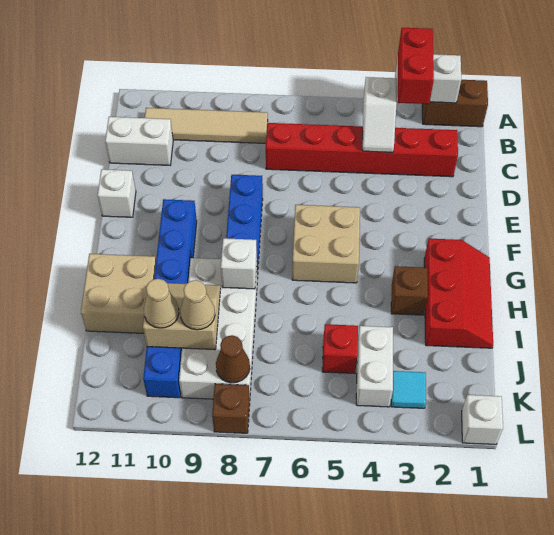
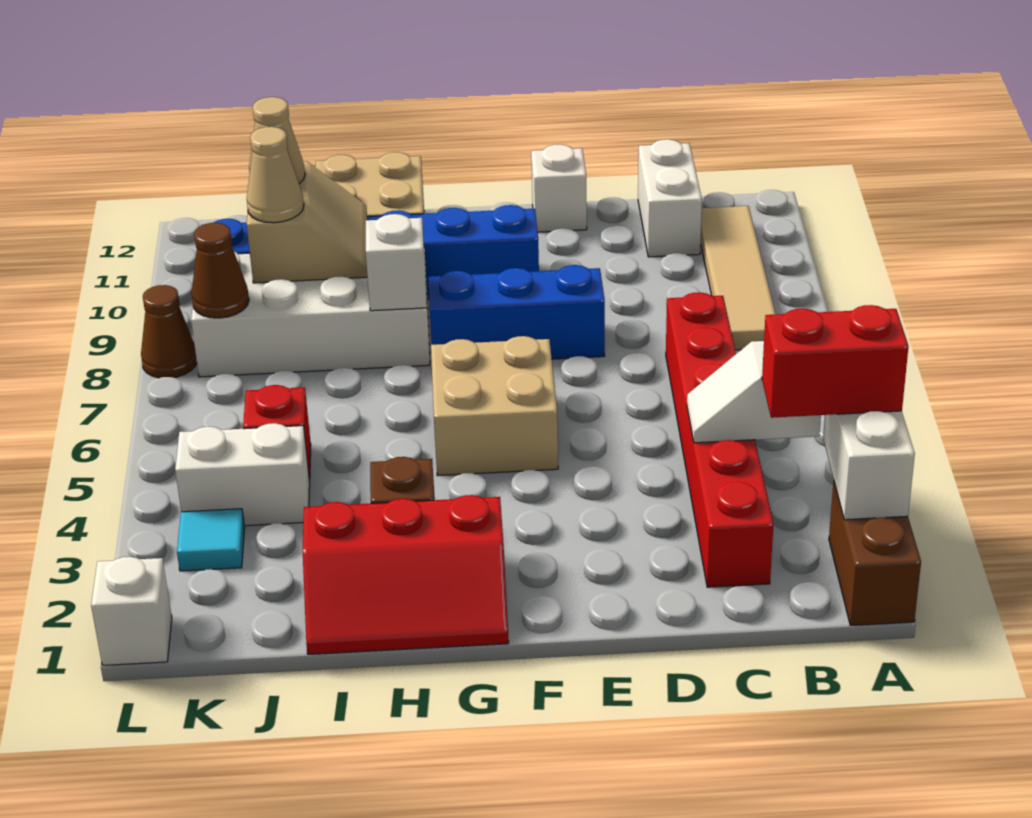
brown 1x1 brick [212,384,250,433] -> brown 1x1 cone [141,285,197,378]

